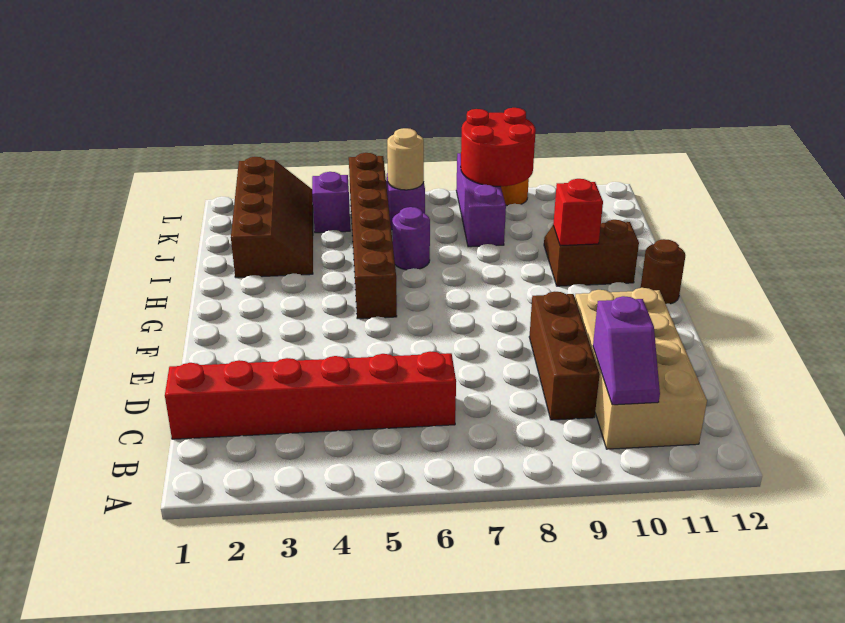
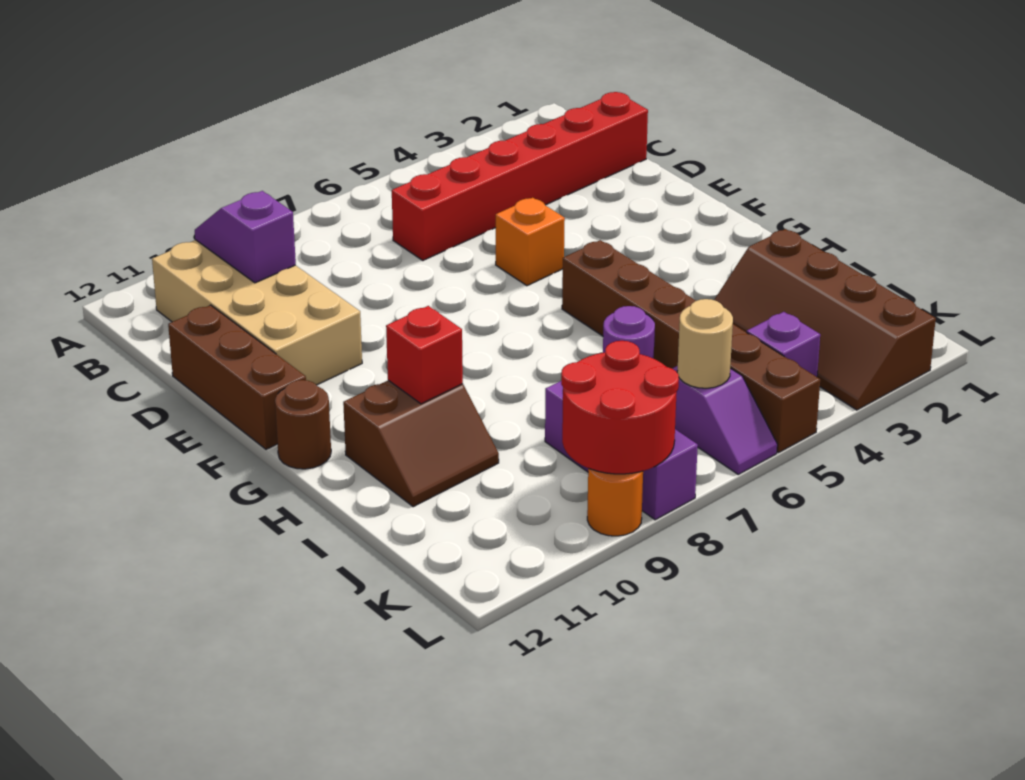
brown 1x3 brick [529,292,600,420] -> brown 1x3 brick moved to [168,305,306,449]
none -> orange 1x1 brick [496,198,565,286]

